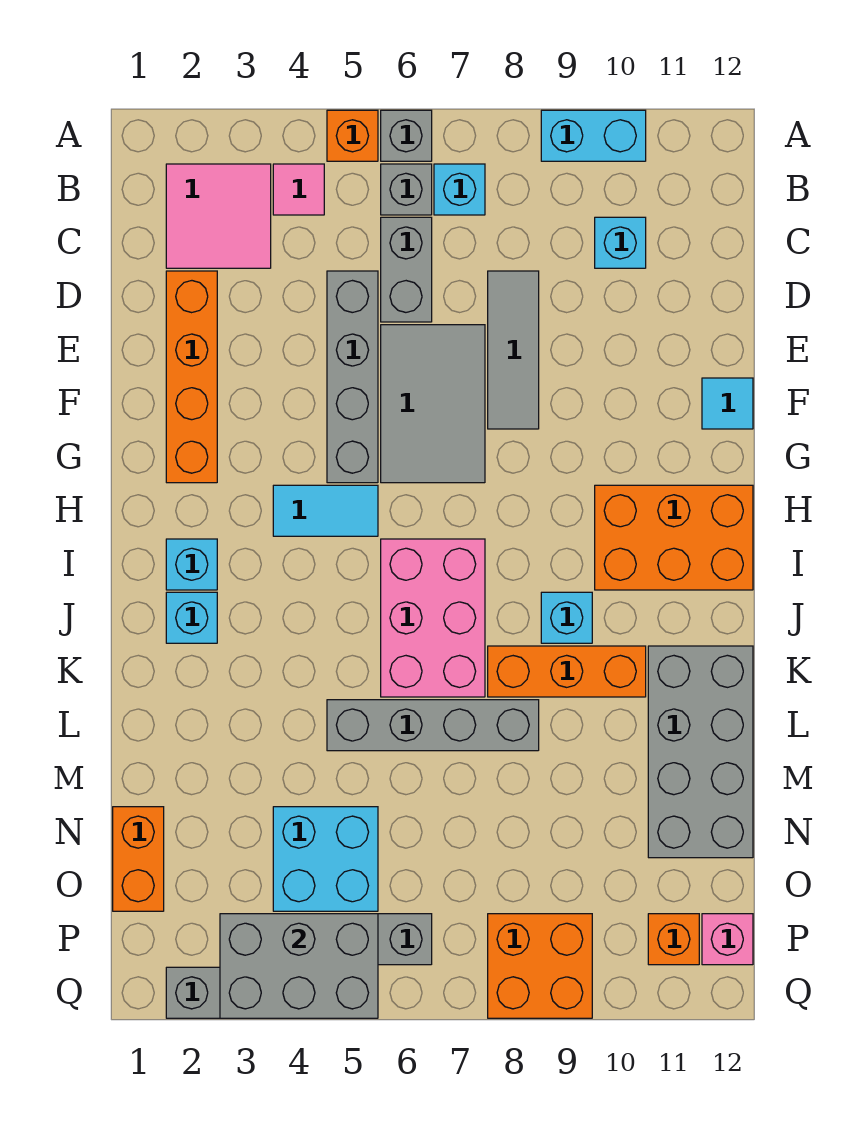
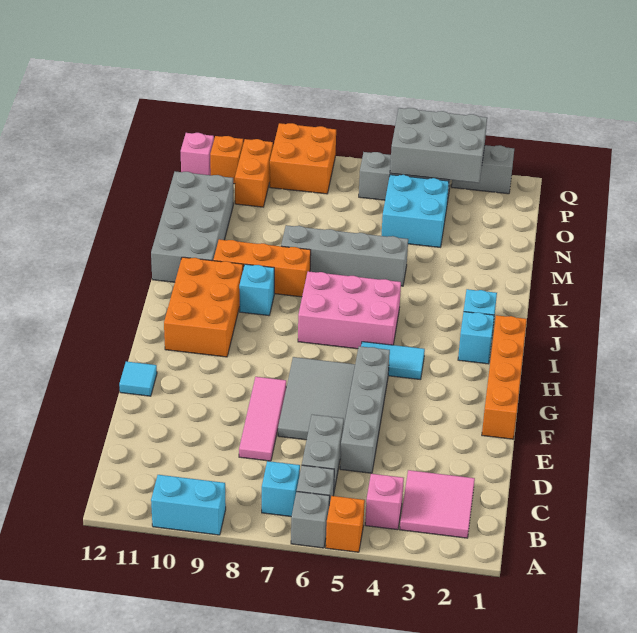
pink 1x1 tile [273,164,324,215] -> pink 1x1 brick [365,474,404,530]
cyan 1x1 brick [595,217,646,268] -> none
orange 1x4 brick [166,271,217,483] -> orange 1x4 brick moved to [482,315,527,439]
grey 1x3 tile [488,271,539,429] -> pink 1x3 tile [239,377,286,461]
orange 2x3 brick [595,485,753,590] -> orange 2x3 brick turned to [164,257,243,357]
pink 2x3 brick [381,539,485,697] -> pink 2x3 brick turned to [298,271,401,349]
orange 1x2 brick [113,807,164,911] -> orange 1x2 brick moved to [235,139,273,207]

